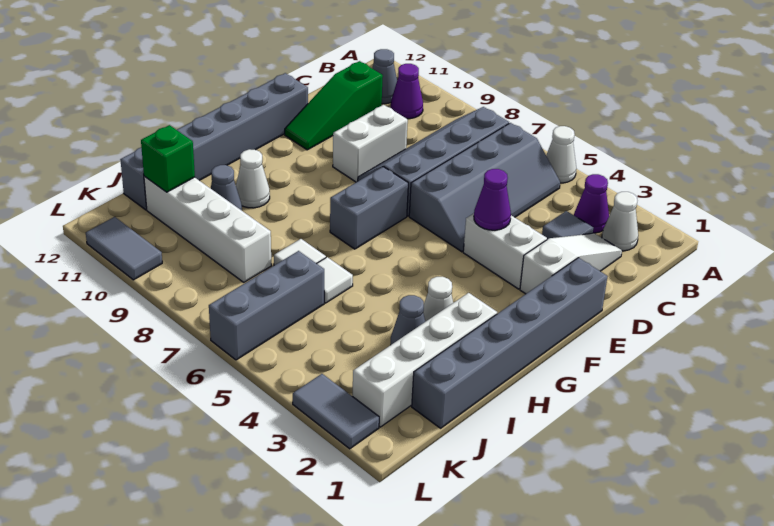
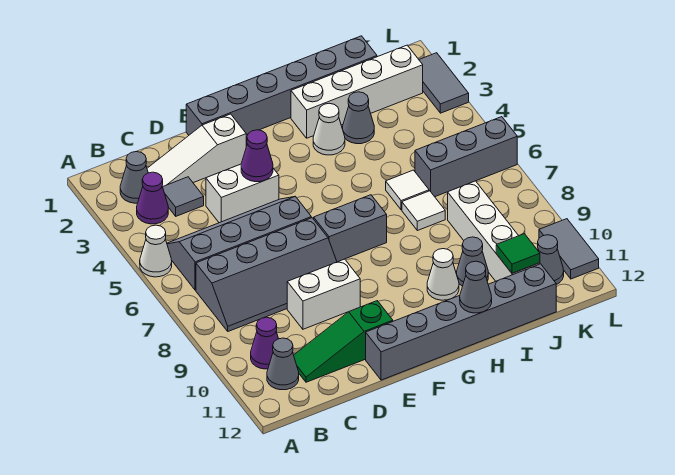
white 1x1 cone [602,192,638,251] -> grey 1x1 cone [120,152,148,203]
green 1x3 slope [285,61,383,150] -> green 1x3 slope turned to [294,301,393,382]
white 1x2 brick [463,213,547,289] -> white 1x2 brick turned to [206,164,279,223]
none -> grey 1x1 cone [460,261,492,313]
green 1x1 brick [141,125,195,192] -> green 1x1 tile [496,234,540,273]
none -> grey 1x1 cone [538,235,564,285]

